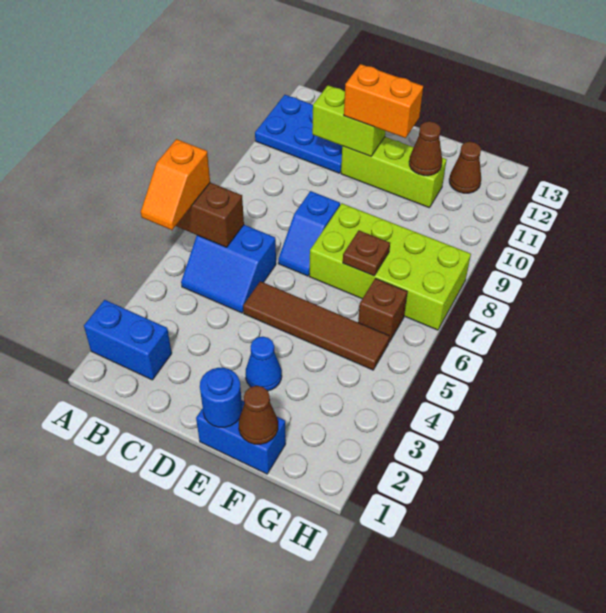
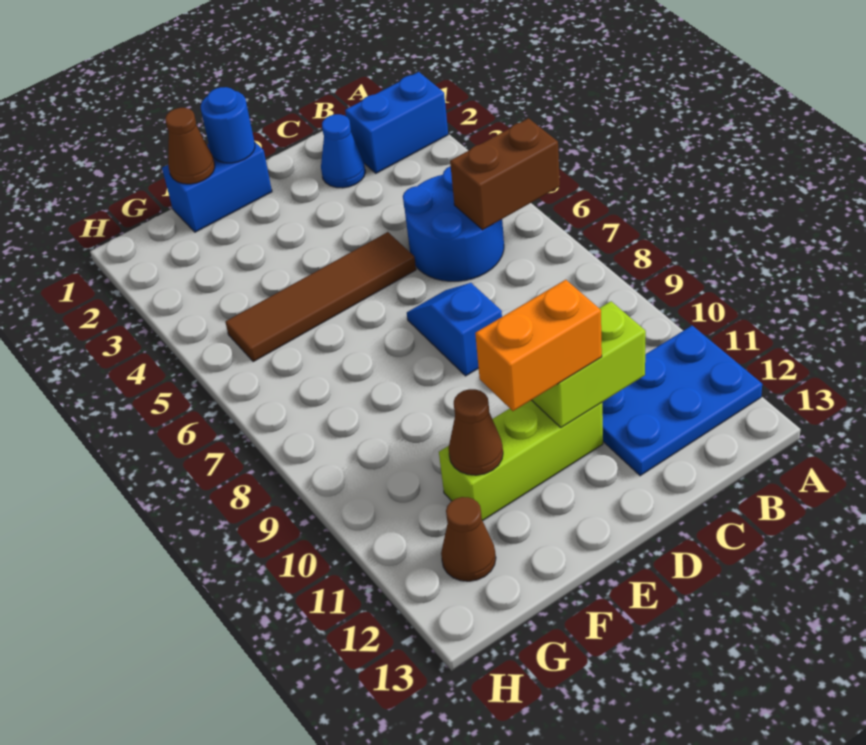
orange 1x2 slope [141,139,210,230] -> none
blue 2x2 slope [181,225,276,313] -> blue 2x2 round brick [403,166,504,281]
blue 1x1 cone [245,337,282,391] -> blue 1x1 cone moved to [321,114,365,188]
lime 2x4 brick [309,203,471,330] -> none
brown 1x1 plate [343,230,390,276] -> none
brown 1x1 brick [358,278,407,342] -> none

